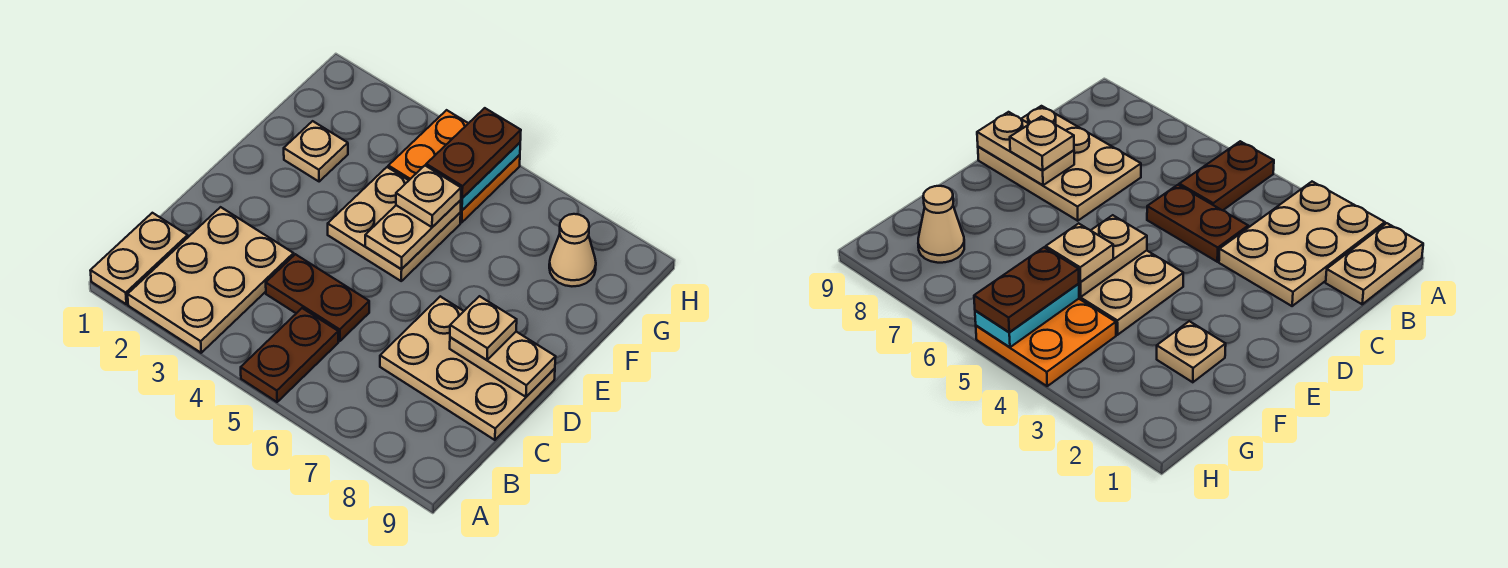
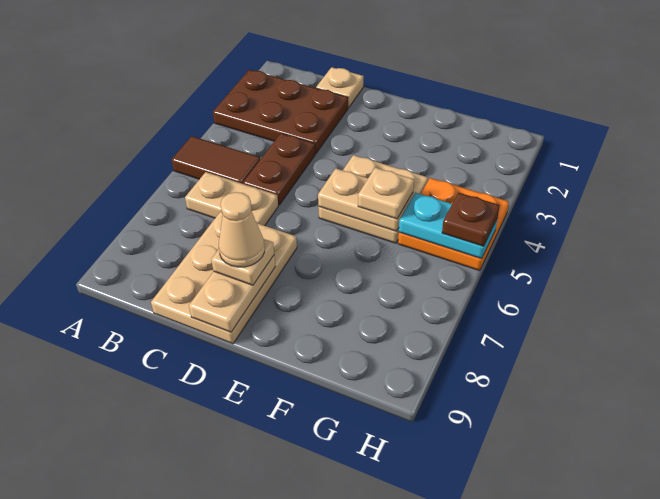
tan 1x2 plate [90,213,188,304] -> tan 1x2 plate moved to [185,172,278,226]
tan 2x3 plate [128,207,294,353] -> brown 2x3 plate [213,70,348,154]
brown 1x2 plate [241,308,338,402] -> brown 1x2 tile [172,136,260,184]
tan 1x1 plate [284,121,348,182] -> tan 1x1 plate moved to [316,67,363,108]
brown 1x2 plate [426,108,521,198] -> brown 1x1 plate [442,193,500,246]
tan 1x1 cone [549,214,596,286] -> tan 1x1 cone moved to [219,192,265,267]

